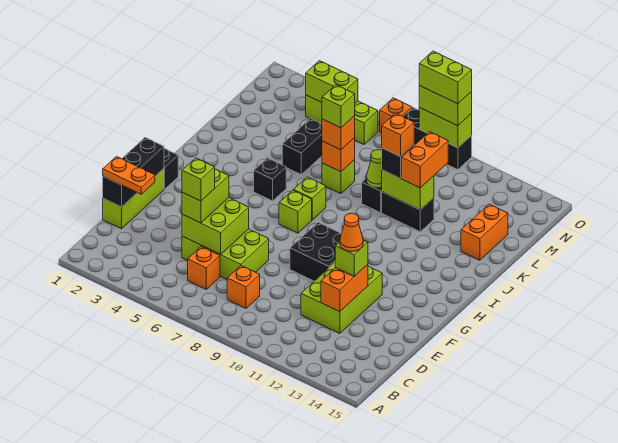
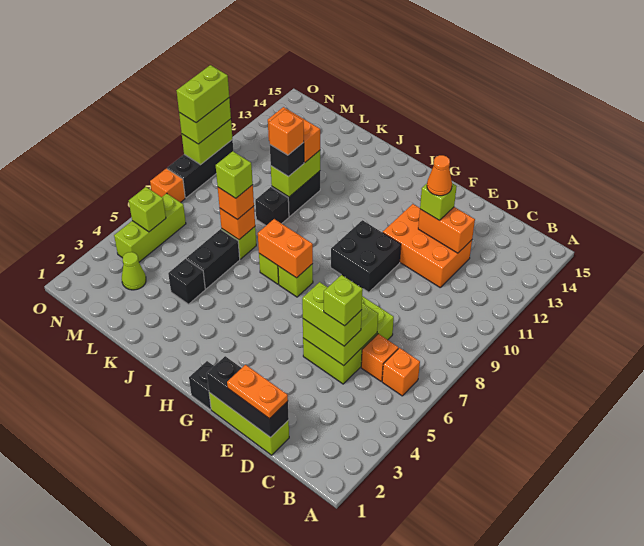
orange 1x1 brick [227,266,260,308] -> orange 1x1 brick moved to [382,348,420,396]
orange 1x2 plate [103,157,155,194] -> orange 1x2 plate turned to [227,365,288,419]
lime 2x3 brick [301,263,382,334] -> orange 2x3 brick [383,204,472,287]
black 1x1 brick [254,158,286,201] -> black 1x1 brick moved to [168,259,205,304]
black 1x2 brick [282,118,322,174] -> black 1x2 brick turned to [186,229,240,289]
lime 1x1 cone [366,150,382,188] -> lime 1x1 cone moved to [122,252,146,290]
orange 1x2 brick [461,204,508,260] -> orange 1x2 brick moved to [258,219,313,278]
lime 1x2 brick [306,61,358,103] -> lime 1x1 brick [129,187,166,232]

